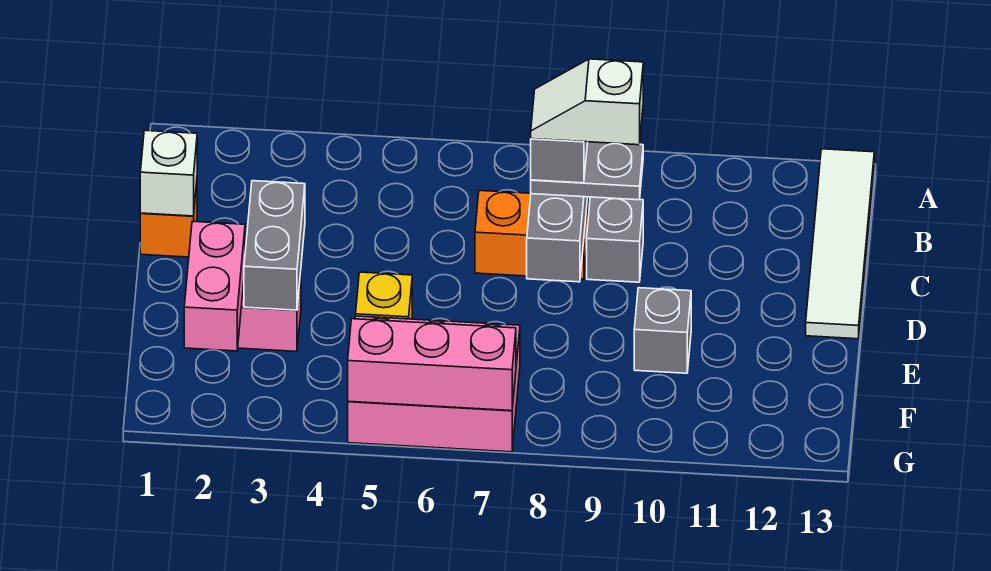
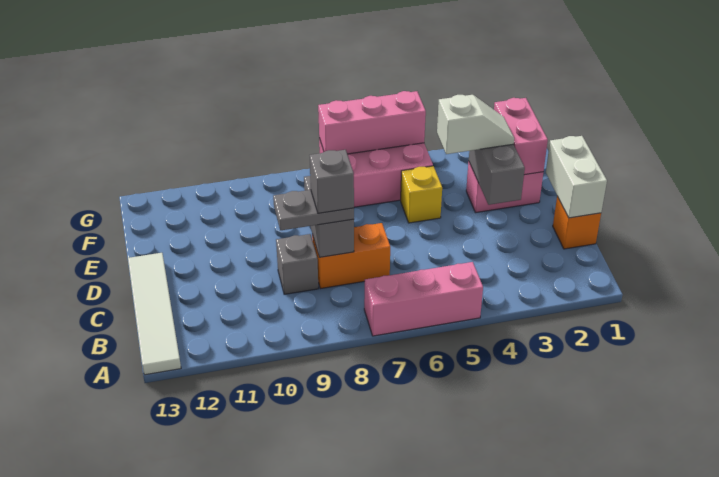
none -> pink 1x3 brick [364,262,483,336]
white 1x1 brick [140,131,197,216] -> white 1x2 brick [546,136,607,218]
white 1x2 slope [531,59,643,145] -> white 1x2 slope moved to [437,95,514,154]
grey 1x1 brick [634,288,691,373] -> none

